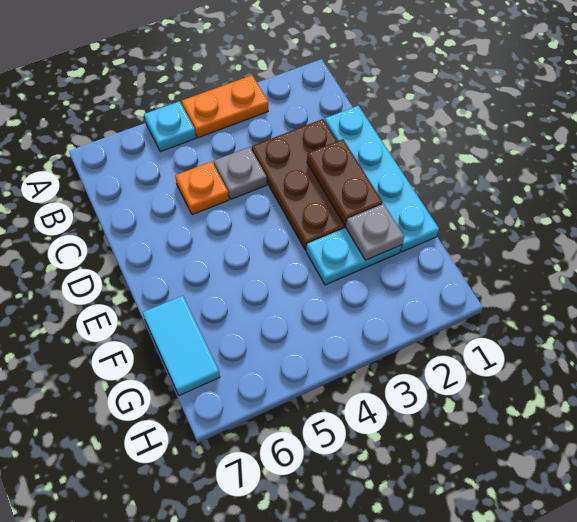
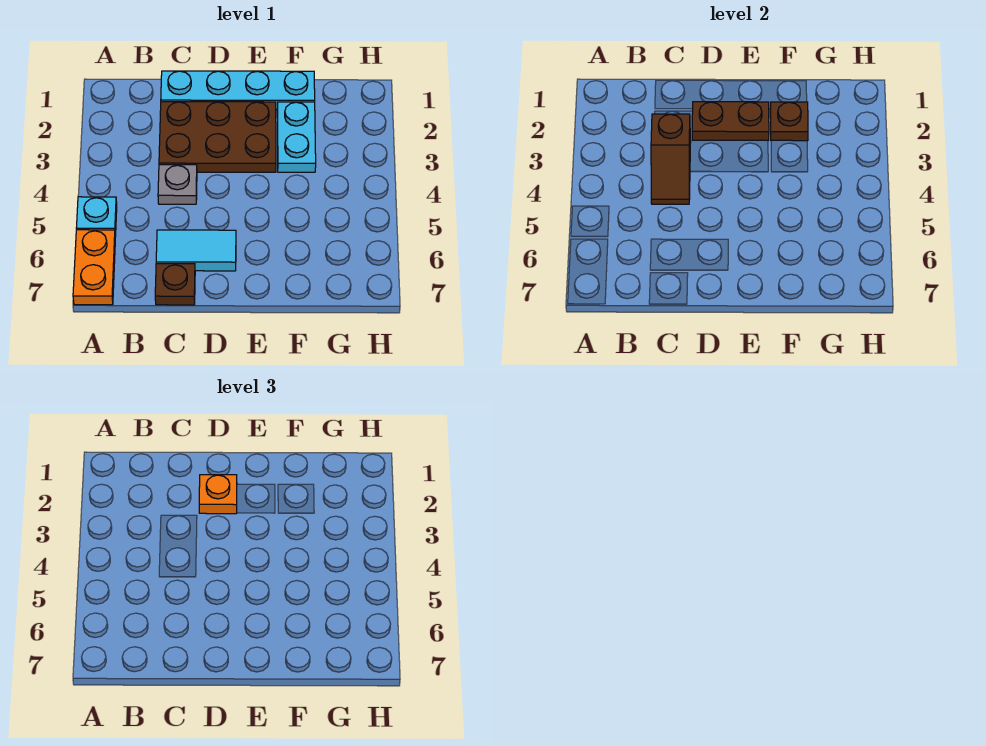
orange 1x2 plate [182,75,269,138] -> orange 1x2 plate moved to [73,230,115,305]
none -> brown 1x2 slope [651,114,691,204]
orange 1x1 plate [175,161,229,215] -> orange 1x1 plate moved to [199,475,237,514]
none -> brown 1x1 plate [155,264,195,305]
grey 1x1 plate [346,204,404,260] -> brown 1x1 plate [770,102,808,141]
cyan 1x2 tile [143,296,220,395] -> cyan 1x2 tile moved to [156,230,236,271]

